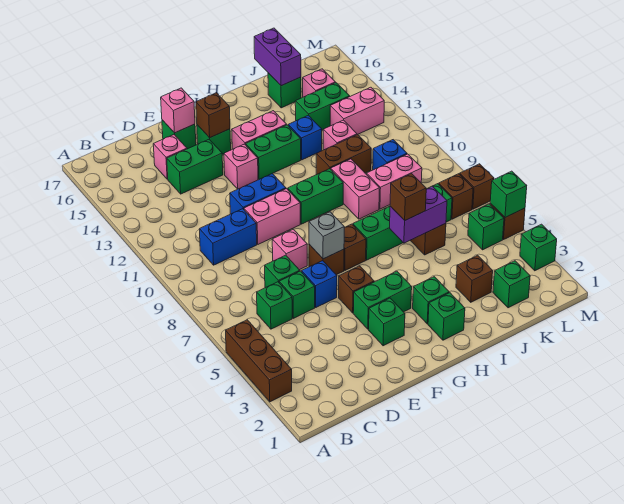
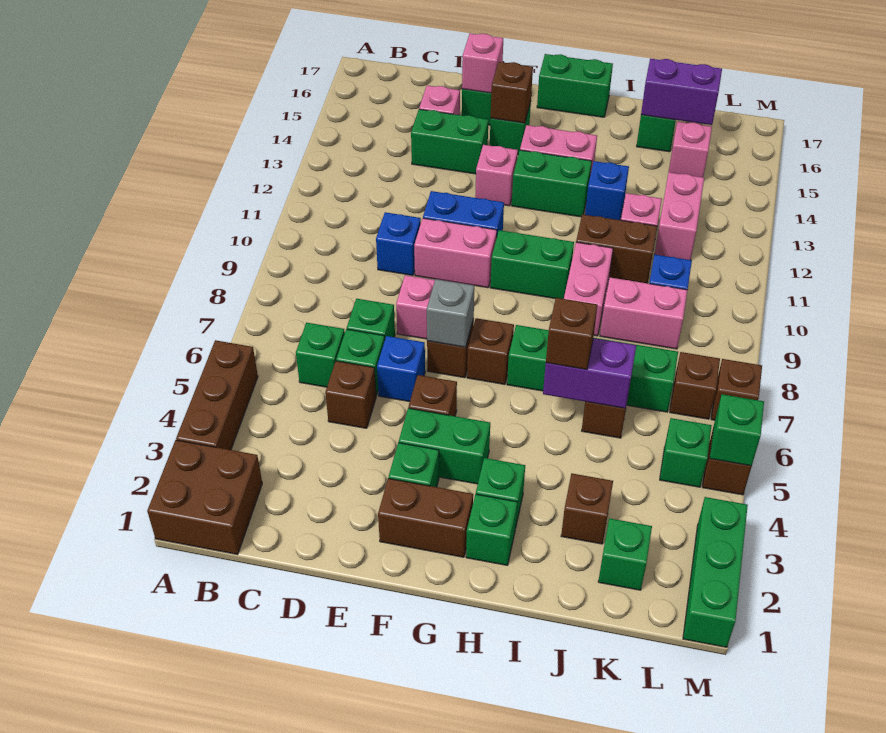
none -> brown 2x2 brick [147,440,262,555]
blue 1x2 brick [199,209,257,265] -> blue 1x1 brick [376,212,421,275]
none -> brown 1x1 brick [325,361,376,428]
none -> brown 1x2 brick [378,478,473,557]
green 1x2 brick [295,83,350,130] -> green 1x2 brick moved to [537,54,613,117]
purple 1x2 brick [254,28,301,86] -> purple 1x2 brick turned to [641,59,722,125]
pink 1x2 brick [330,87,384,135] -> pink 1x2 brick turned to [655,172,704,260]
green 1x1 brick [520,224,557,271] -> green 1x3 brick [683,497,748,647]

